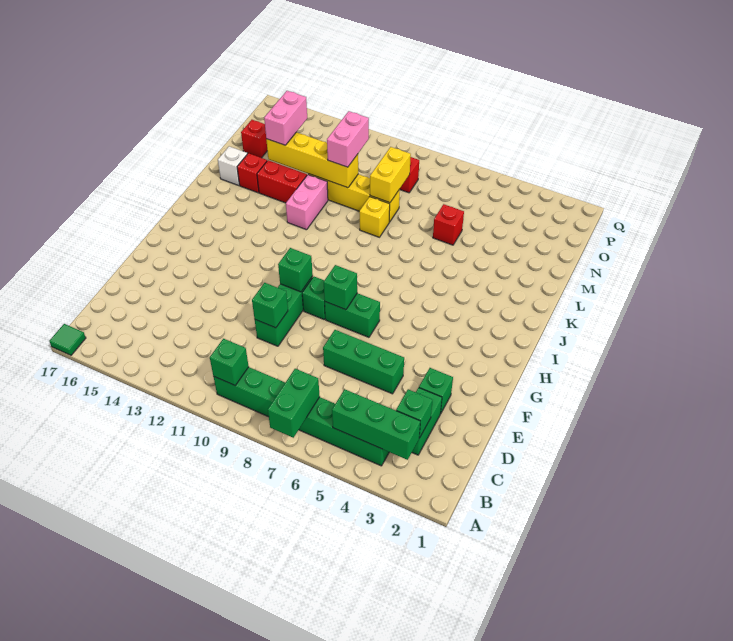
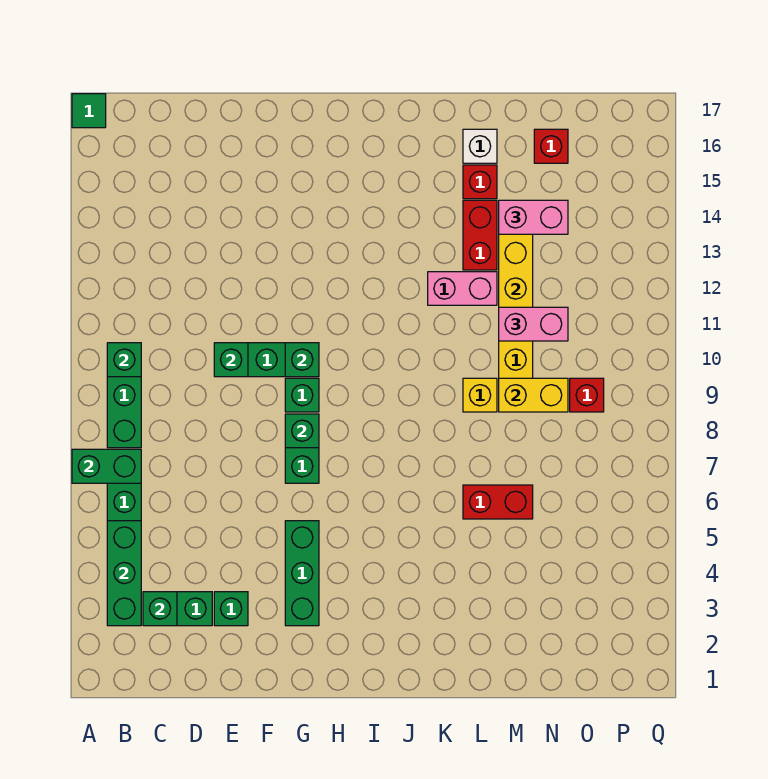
green 1x3 brick [323,330,404,394] -> green 1x3 brick moved to [285,521,319,626]
red 1x1 brick [433,204,464,245] -> red 1x2 brick [463,485,533,519]

